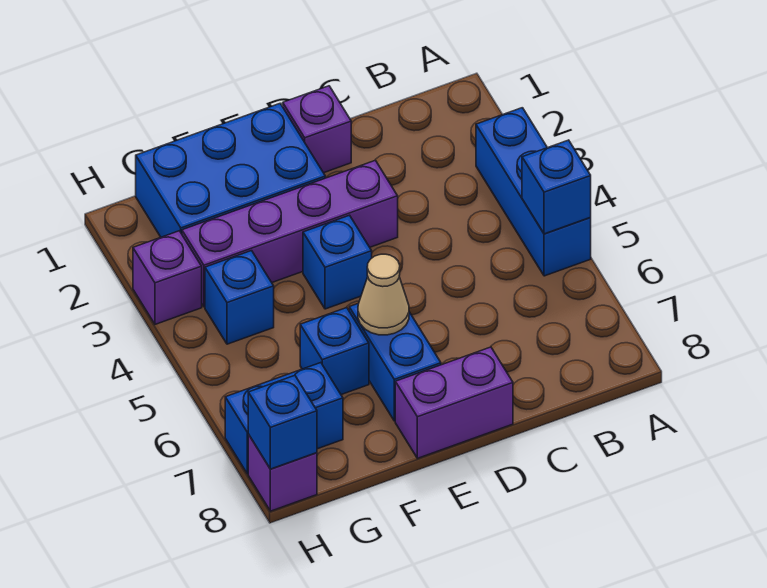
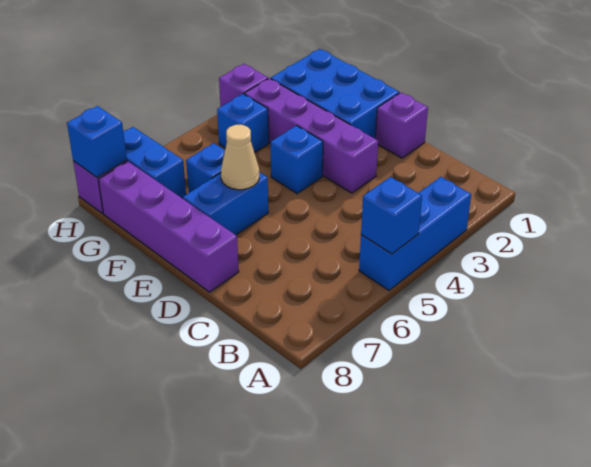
purple 1x2 brick [395,347,513,458] -> purple 1x4 brick [98,162,239,292]

